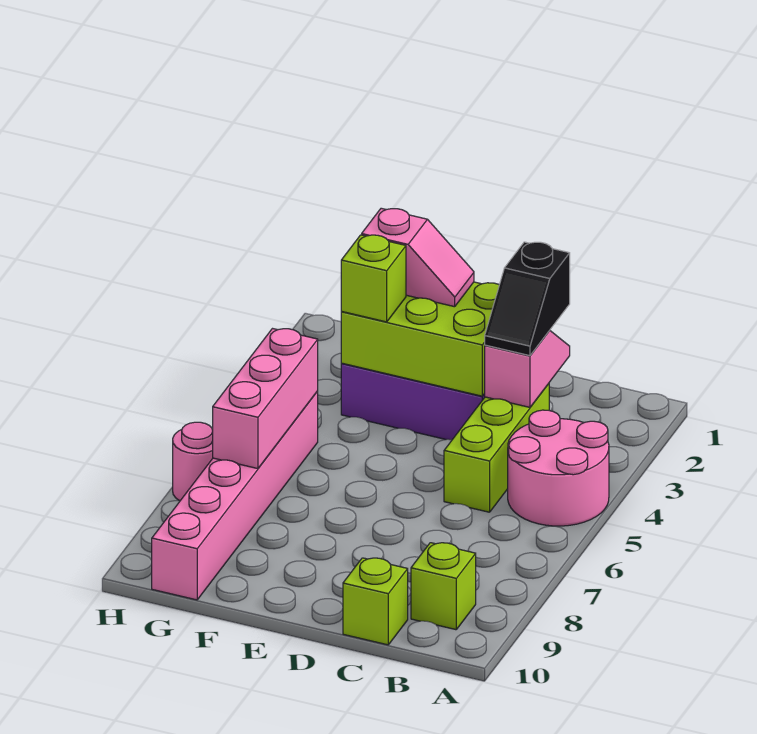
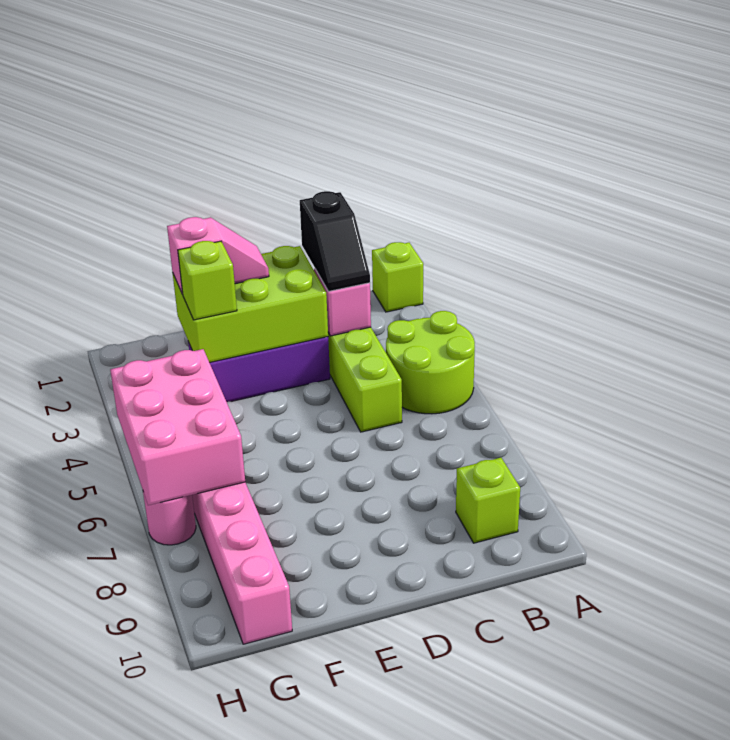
pink 2x2 round brick [508,410,609,526] -> lime 2x2 round brick [386,311,475,414]
lime 1x1 brick [343,558,408,645] -> lime 1x1 brick moved to [372,242,423,312]
pink 1x3 brick [212,329,318,469] -> pink 2x3 brick [110,349,245,505]

